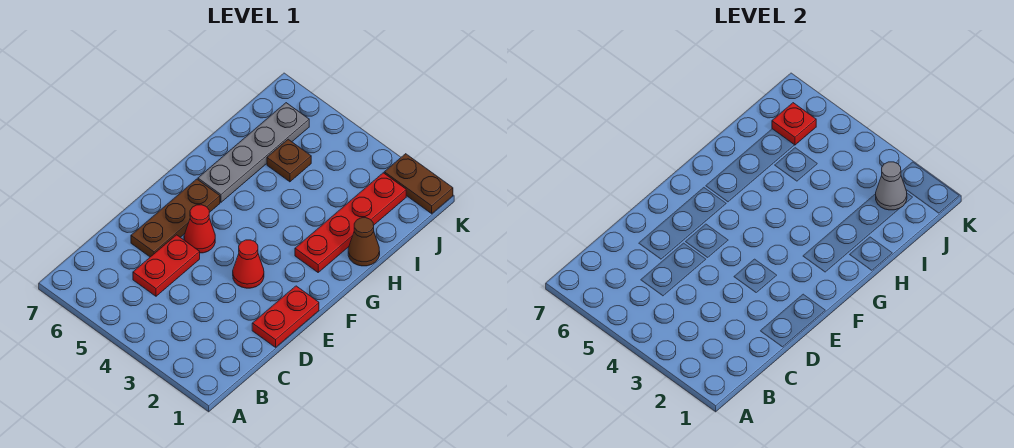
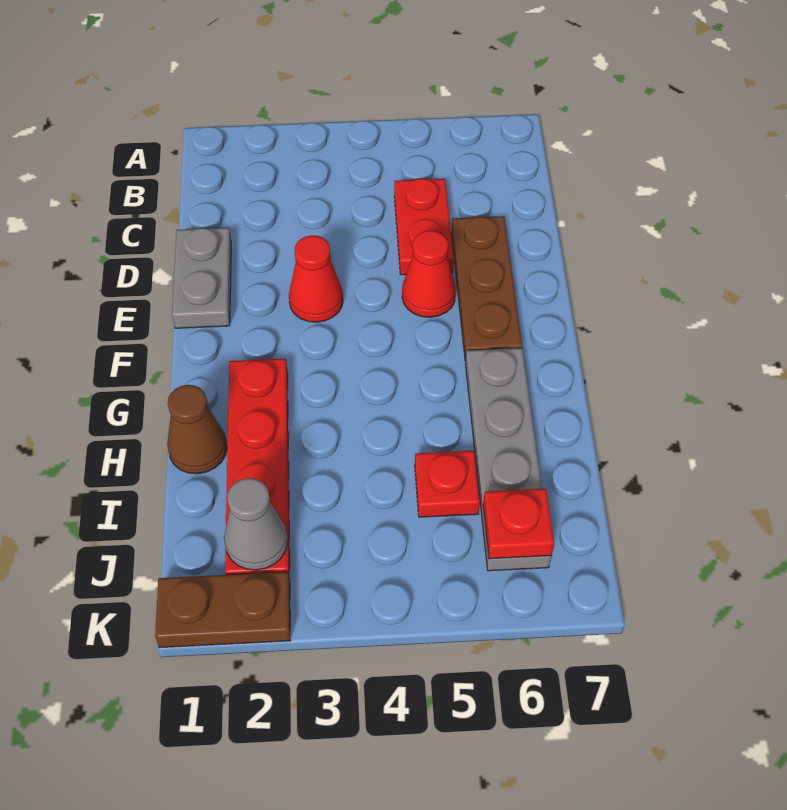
red 1x2 plate [252,286,319,347] -> grey 1x2 plate [172,228,231,328]
brown 1x1 plate [267,139,311,182] -> red 1x1 plate [415,451,480,517]

